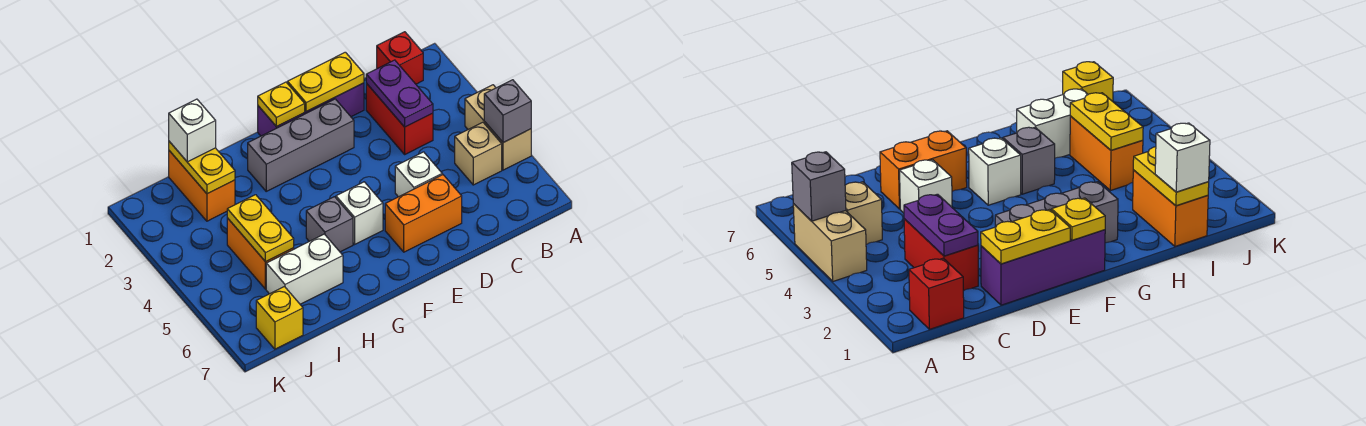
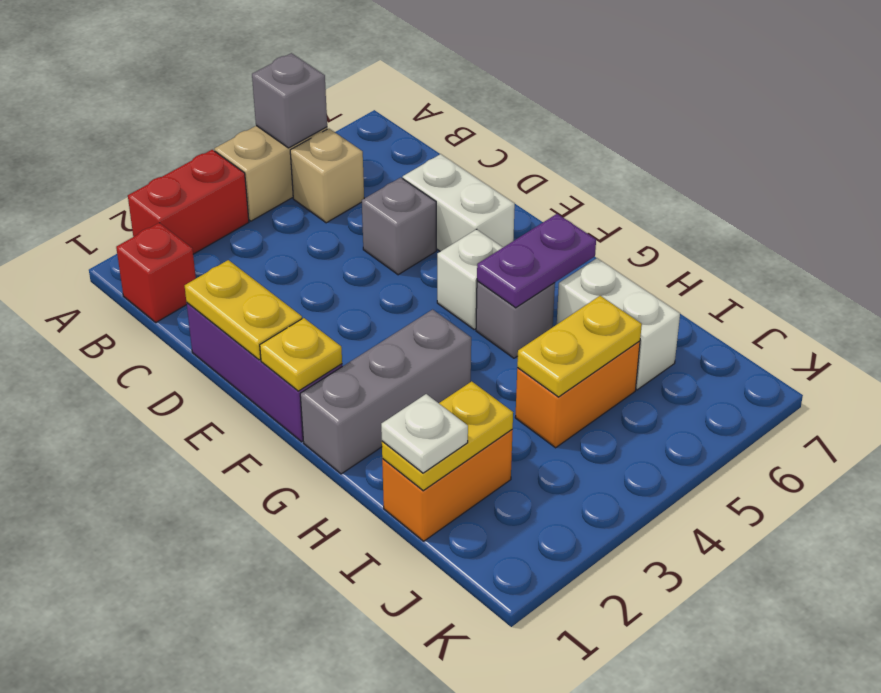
red 1x2 brick [366,84,433,154] -> red 1x2 brick moved to [128,150,249,254]
purple 1x2 plate [366,60,433,127] -> purple 1x2 plate moved to [477,214,596,308]
white 1x1 brick [395,152,442,197] -> grey 1x1 brick [362,177,436,275]
orange 1x2 brick [385,175,462,252] -> white 1x2 brick [403,154,515,251]
grey 1x3 brick [248,99,354,191] -> grey 1x3 brick turned to [300,310,471,474]
white 1x1 brick [169,99,216,162] -> white 1x1 plate [381,394,468,473]
yellow 1x1 brick [256,287,303,349] -> none

